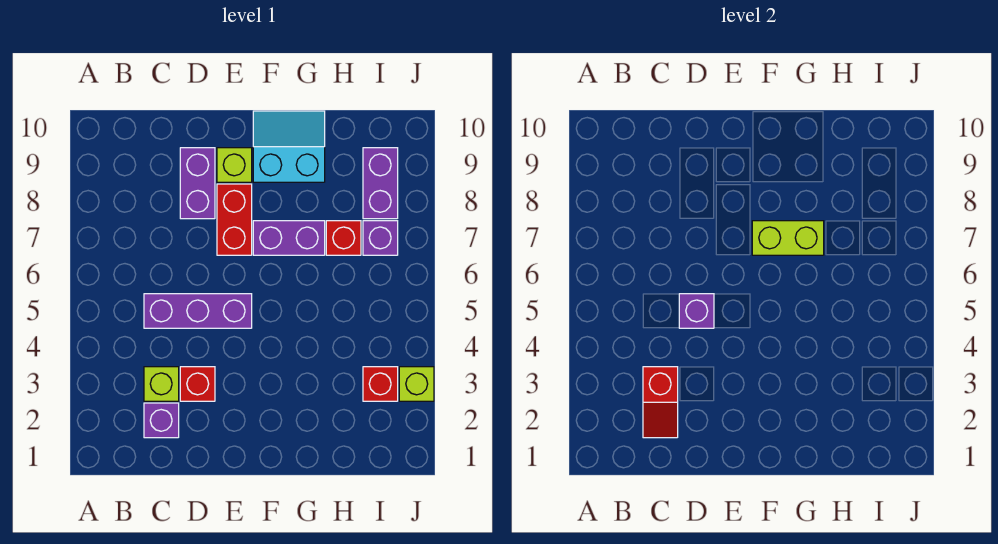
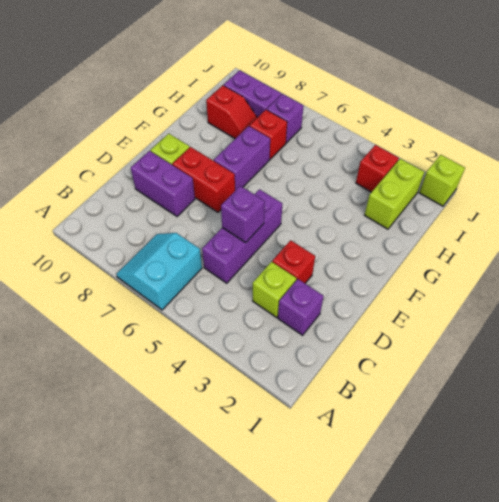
red 1x2 slope [643,367,678,438] -> red 1x2 slope moved to [206,85,258,139]
lime 1x2 brick [752,221,824,255] -> lime 1x2 brick moved to [365,159,424,229]
cyan 2x2 slope [253,111,325,182] -> cyan 2x2 slope moved to [116,233,202,310]
lime 1x1 brick [399,367,434,401] -> lime 1x1 brick moved to [419,155,465,206]

